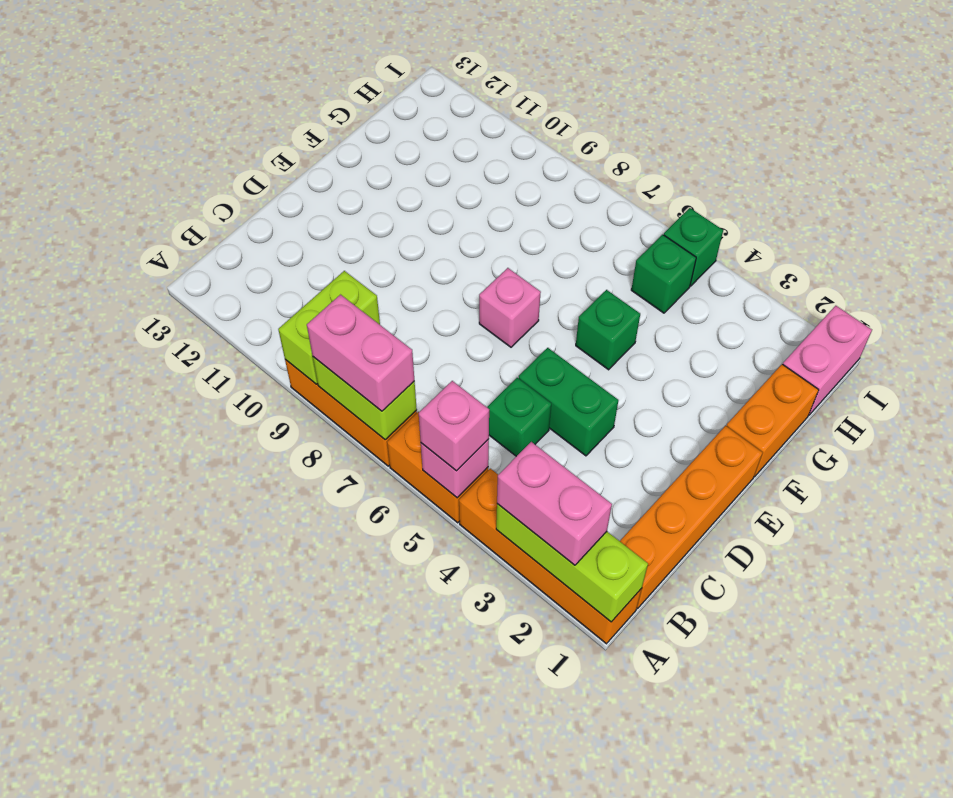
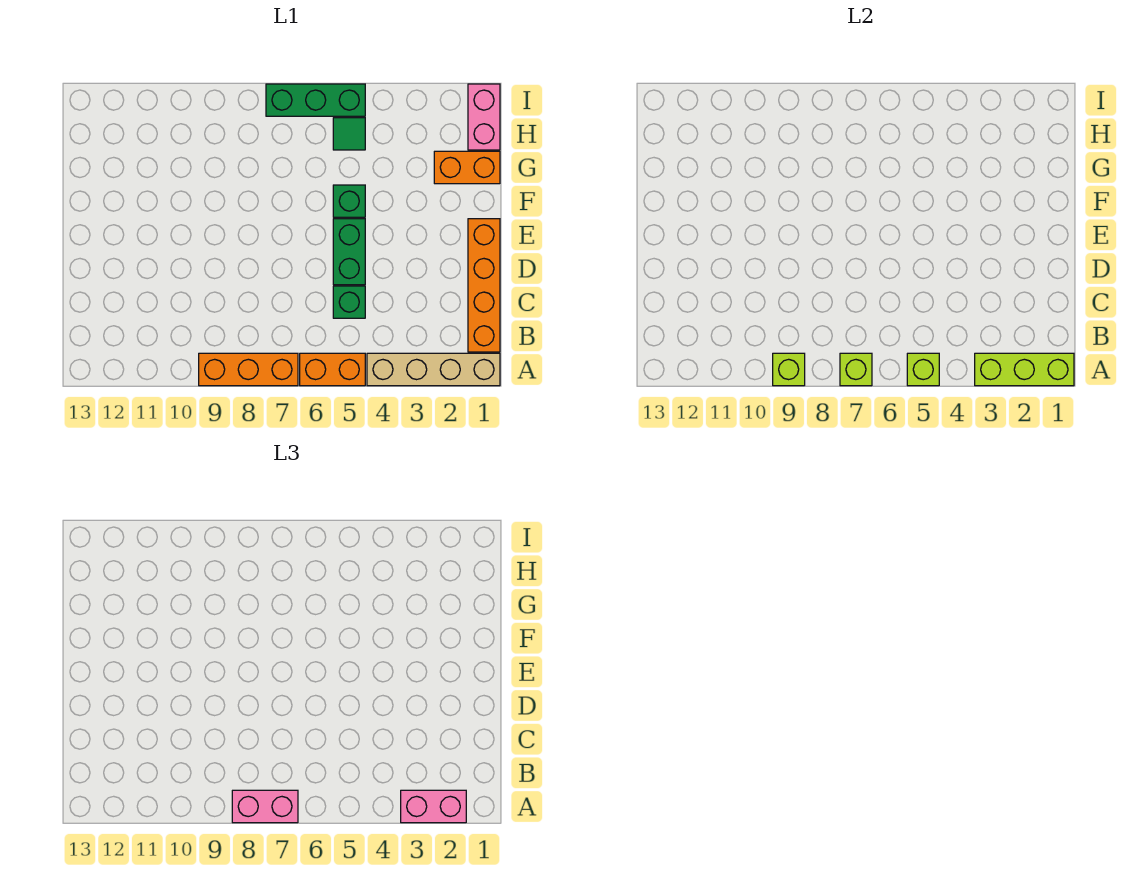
orange 1x4 brick [459,469,642,644] -> tan 1x4 brick [367,353,500,386]
pink 1x1 brick [421,439,489,498] -> lime 1x1 brick [907,353,939,386]
pink 1x1 brick [419,381,489,471] -> none
lime 1x2 brick [313,357,417,440] -> lime 1x1 brick [840,353,872,386]
lime 1x2 brick [278,271,380,384] -> lime 1x1 brick [773,353,805,386]
green 1x2 brick [519,348,618,456] -> green 1x2 brick turned to [333,219,365,285]
pink 1x1 brick [479,268,541,347] -> none
orange 1x2 brick [727,364,819,477] -> orange 1x2 brick turned to [434,151,500,184]
green 1x1 brick [631,234,696,313] -> green 1x1 tile [333,118,365,150]
green 1x1 brick [664,208,723,286] -> green 1x3 brick [266,84,365,116]

